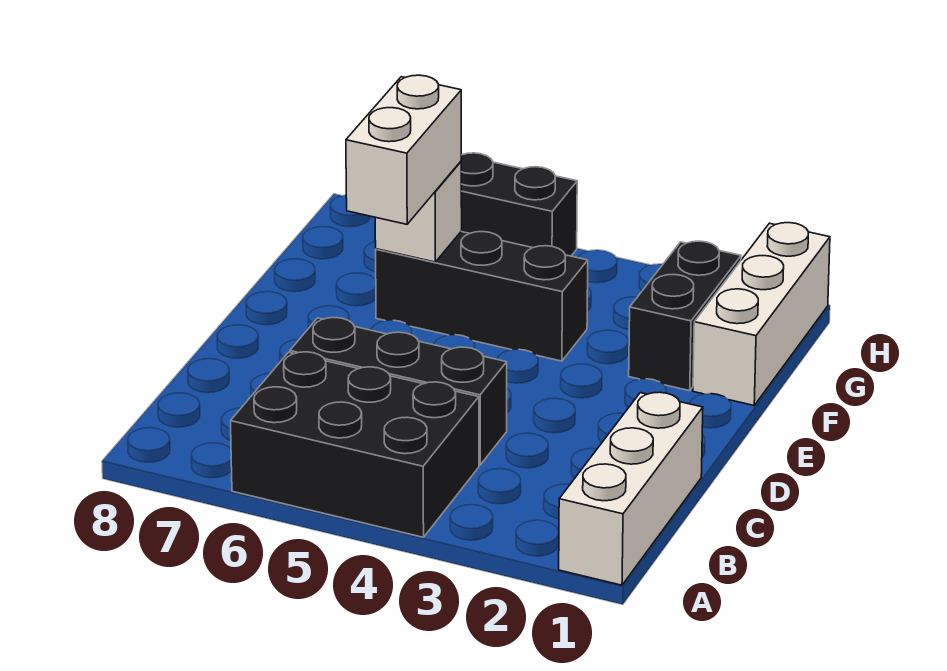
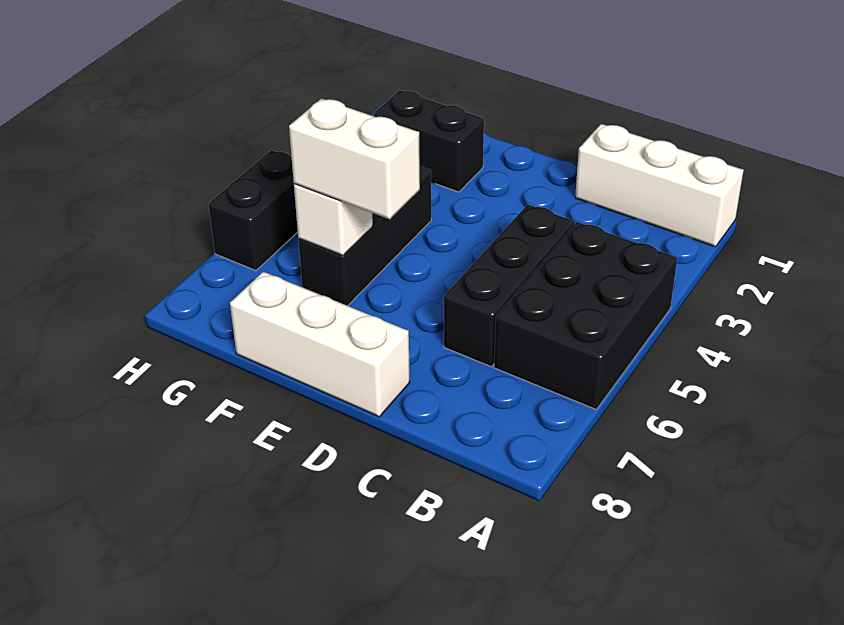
white 1x3 brick [693,223,830,405] -> white 1x3 brick moved to [230,272,410,417]

